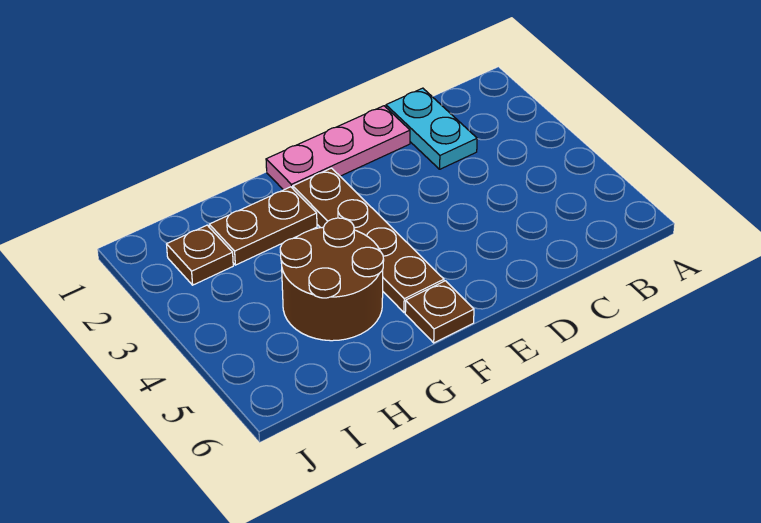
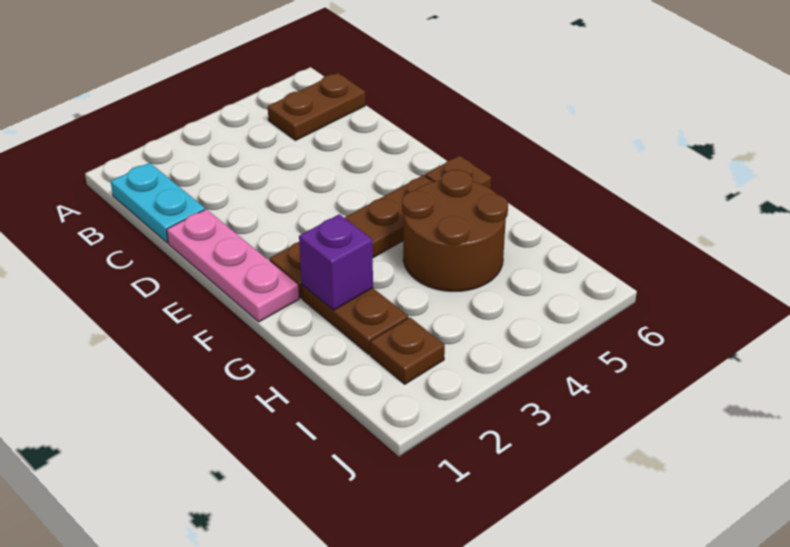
none -> brown 1x2 plate [268,73,365,140]
cyan 1x2 plate [386,88,477,169] -> cyan 1x2 plate turned to [111,163,205,243]
none -> purple 1x1 brick [299,214,373,310]

